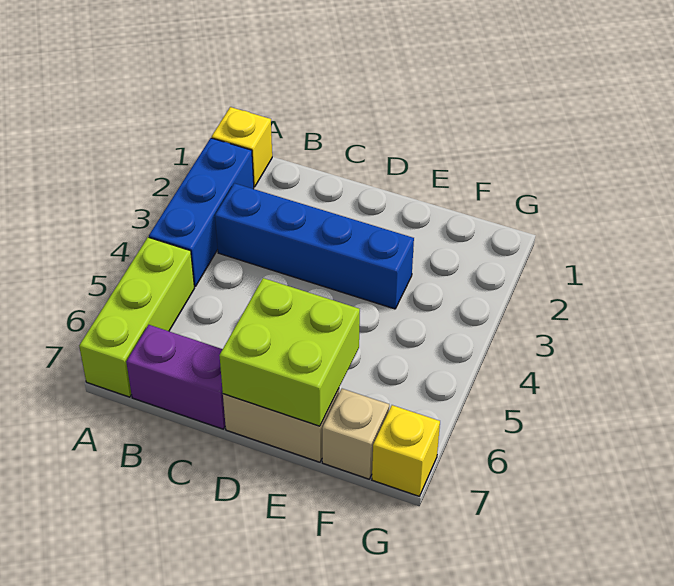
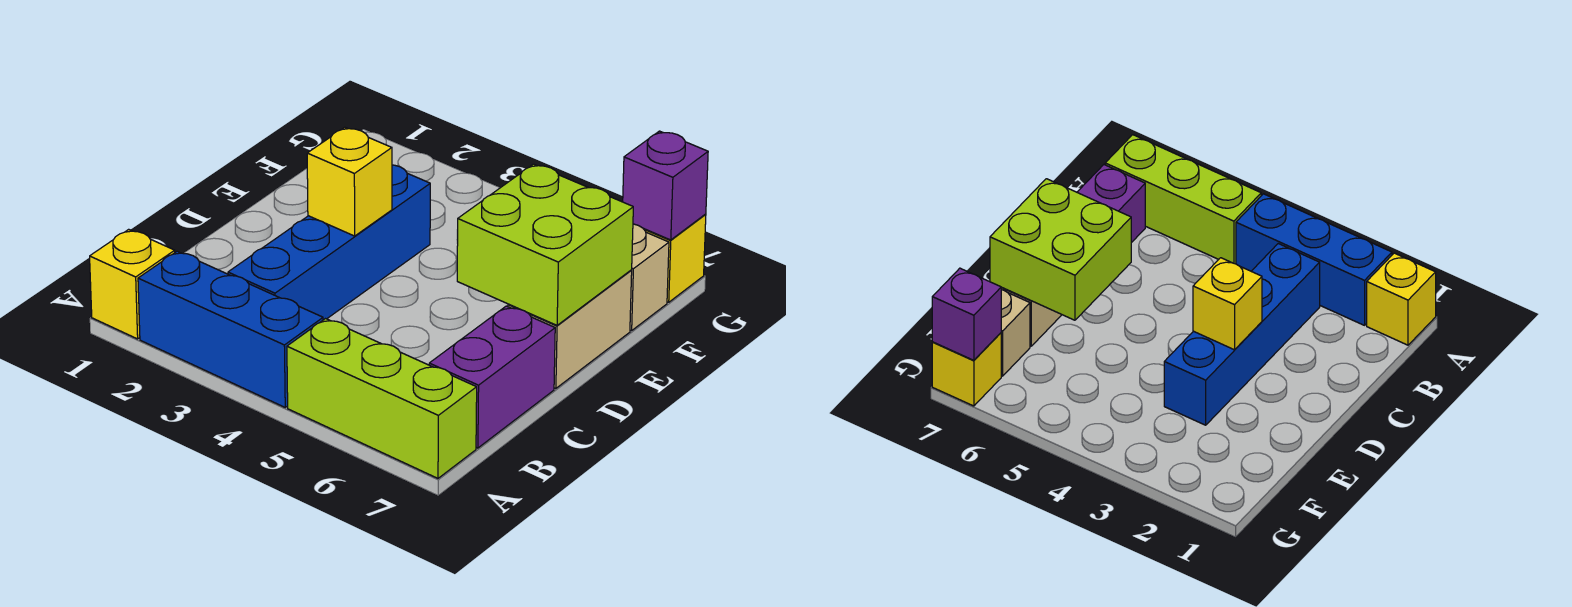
none -> yellow 1x1 brick [307,127,392,236]
none -> purple 1x1 brick [623,131,708,240]

